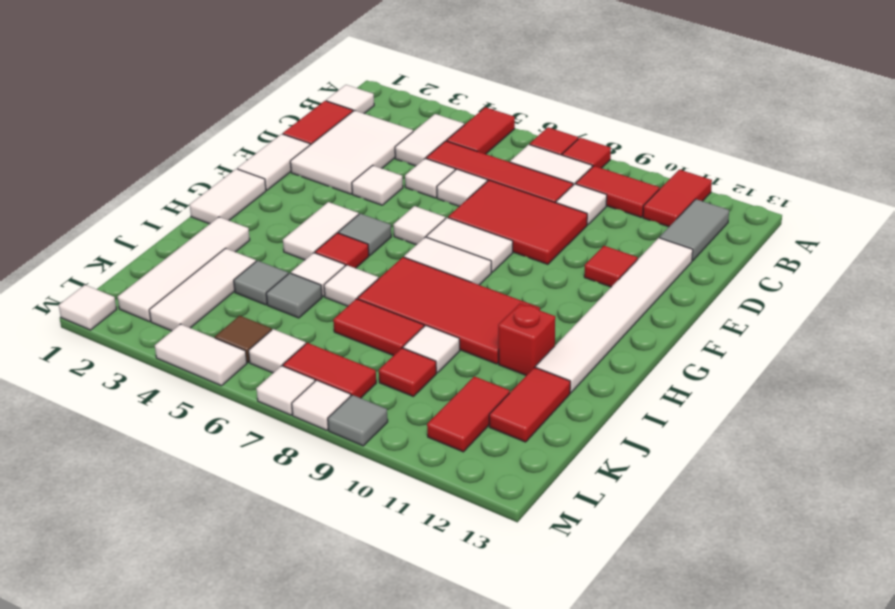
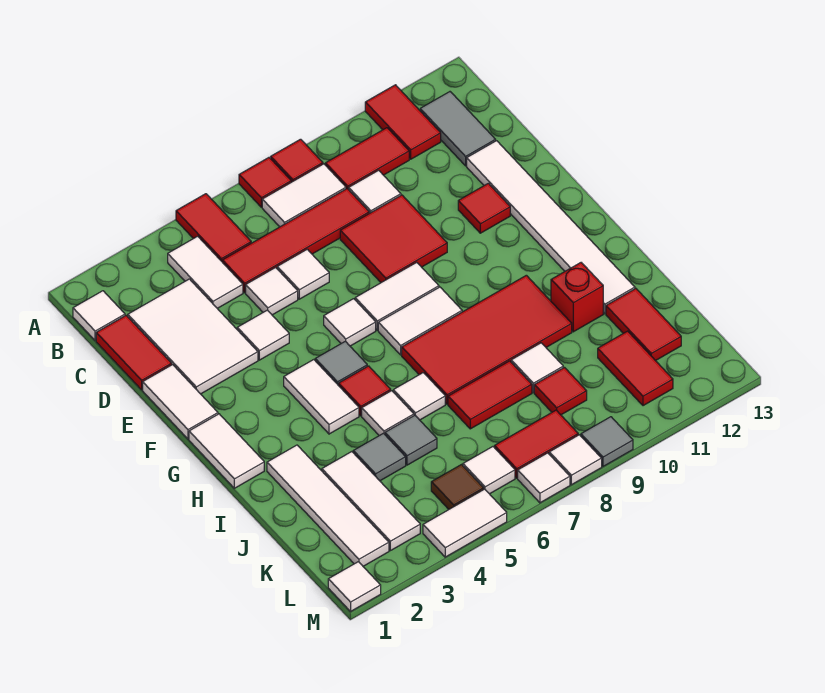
red 2x3 tile [448,180,587,264] -> red 2x2 tile [340,195,447,283]

